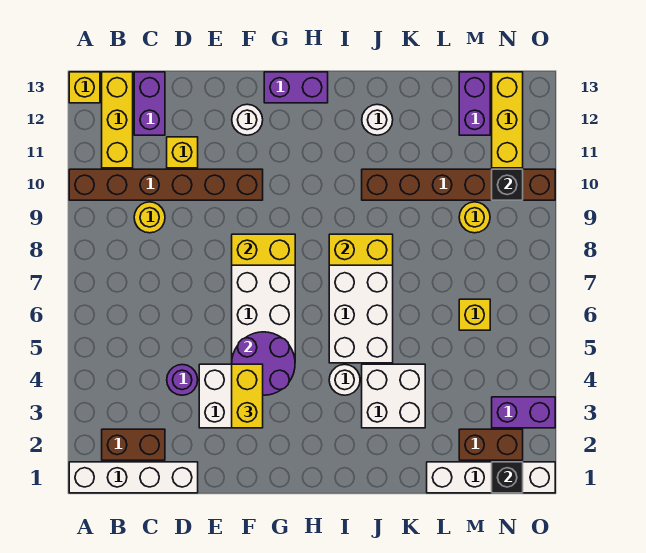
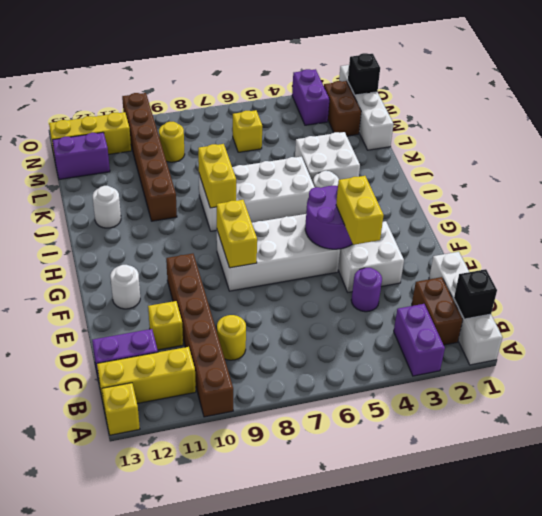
yellow 1x2 brick [232,364,263,428] -> yellow 1x2 brick turned to [336,176,384,245]
purple 1x2 brick [264,72,328,103] -> purple 1x2 brick moved to [394,304,445,376]
black 1x1 brick [492,169,523,200] -> black 1x1 brick moved to [454,269,497,319]

